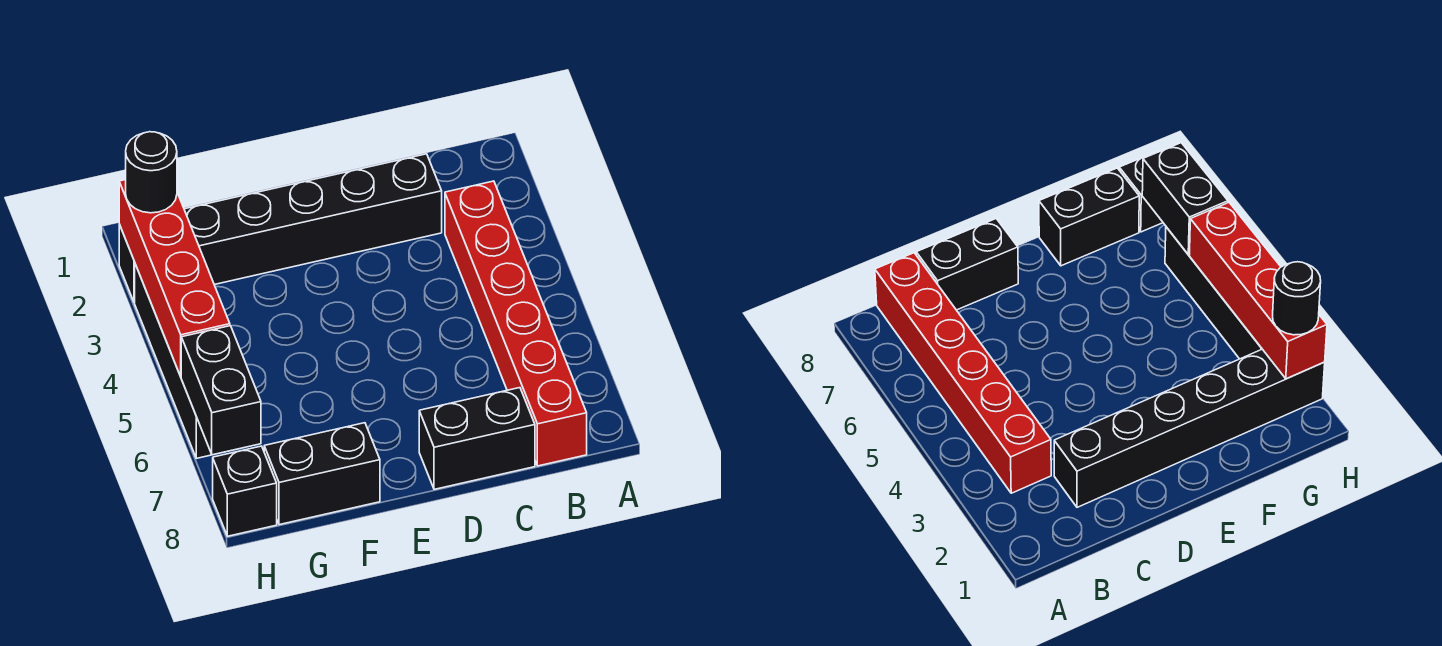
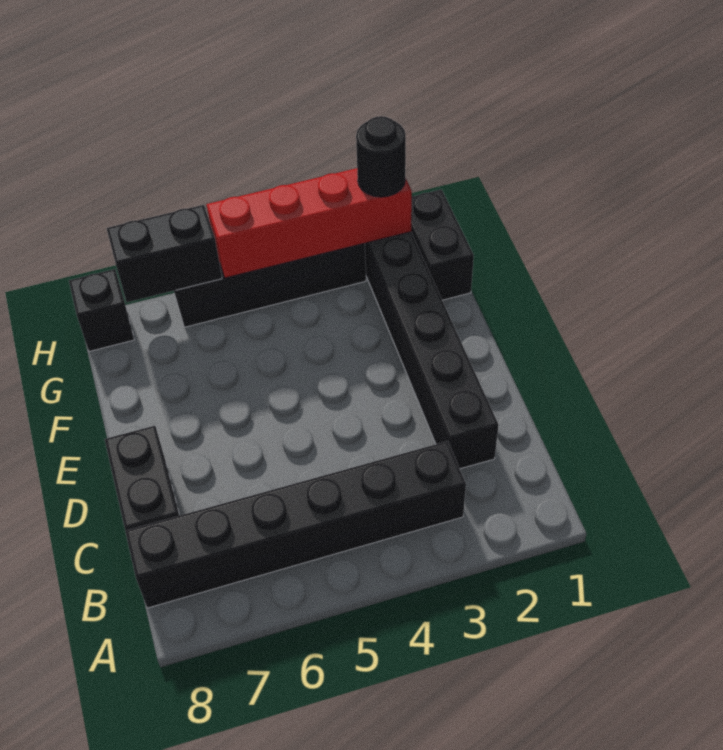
red 1x6 brick [445,181,587,466] -> black 1x6 brick [125,441,466,608]
black 1x2 brick [264,423,380,525] -> black 1x2 brick moved to [411,189,474,300]

